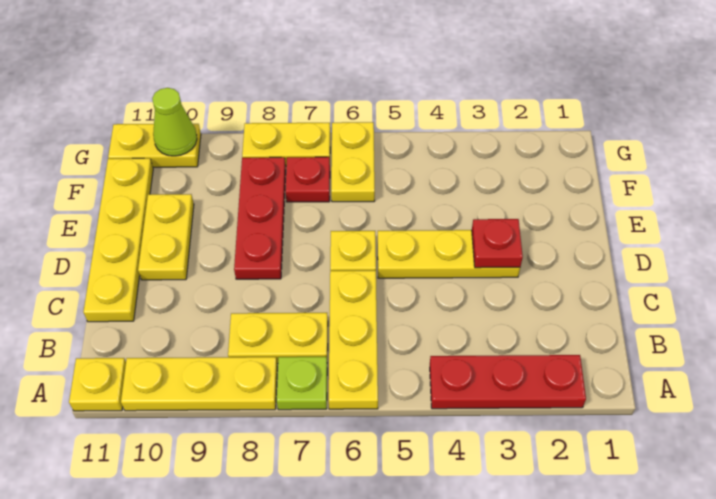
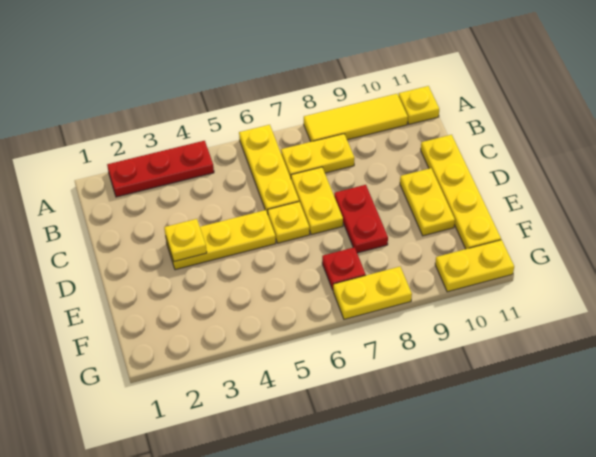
lime 1x1 plate [277,357,327,410] -> none
yellow 1x3 plate [121,357,277,411] -> yellow 1x3 tile [304,94,408,142]
red 1x1 plate [472,219,523,268] -> yellow 1x1 plate [164,219,207,261]
red 1x3 plate [234,157,286,279] -> red 1x2 plate [334,185,388,253]
yellow 1x2 plate [331,122,375,202] -> yellow 1x2 plate moved to [291,167,343,235]
lime 1x1 cone [152,88,197,156] -> none

